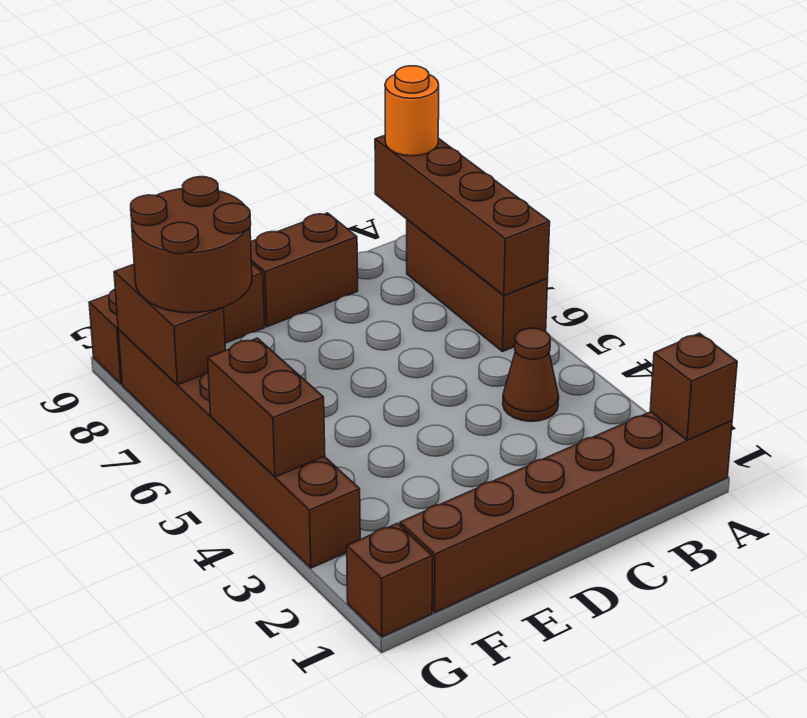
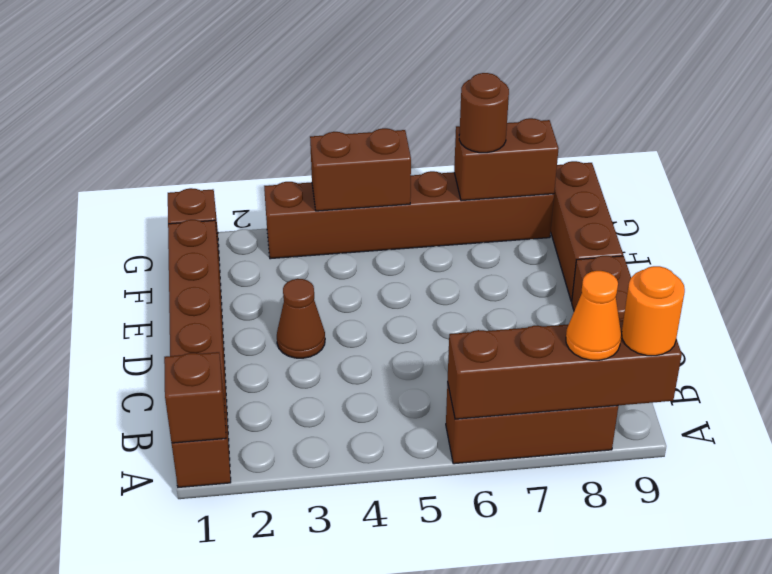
none -> orange 1x1 cone [566,271,621,360]
brown 1x1 cone [503,328,559,421] -> brown 1x1 cone moved to [277,279,325,358]
brown 2x2 round brick [131,177,252,313] -> brown 1x1 round brick [459,73,509,153]

